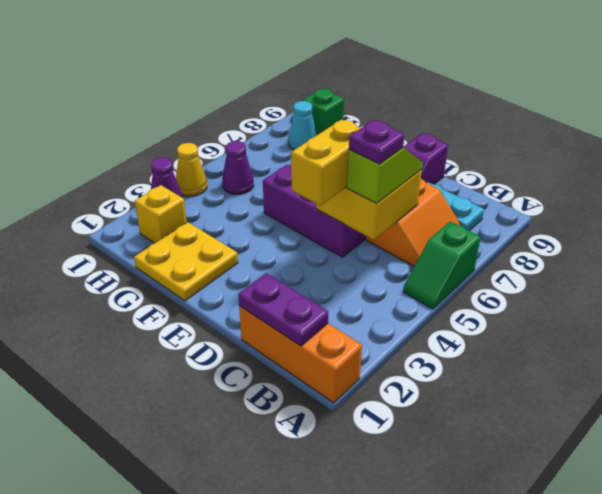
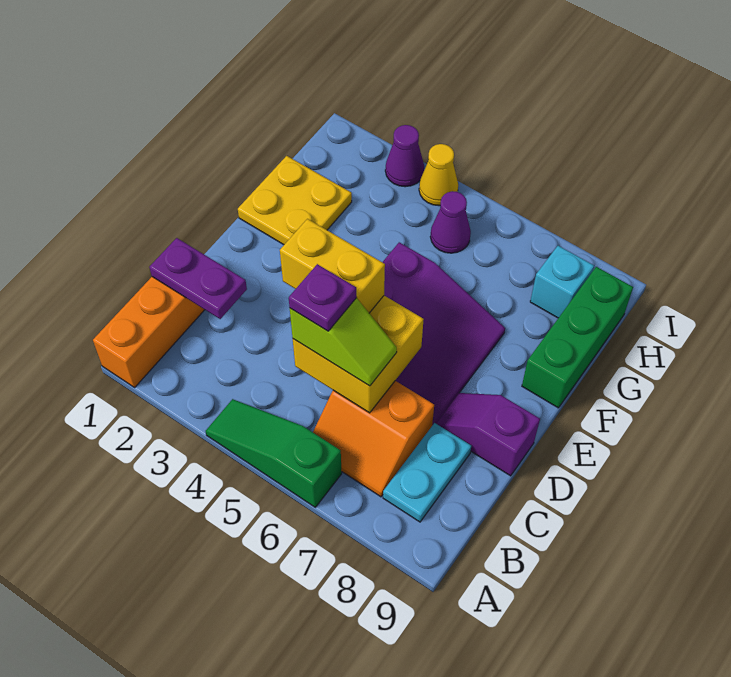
green 1x2 slope [403,222,481,309] -> green 1x3 slope [206,399,342,507]
purple 1x2 plate [238,273,328,346] -> purple 1x2 plate turned to [149,238,247,319]
yellow 1x1 brick [135,185,187,243] -> none
cyan 1x1 cone [288,101,317,150] -> cyan 1x1 brick [530,246,594,318]
green 1x1 brick [303,89,344,135] -> green 1x3 brick [522,267,633,408]

